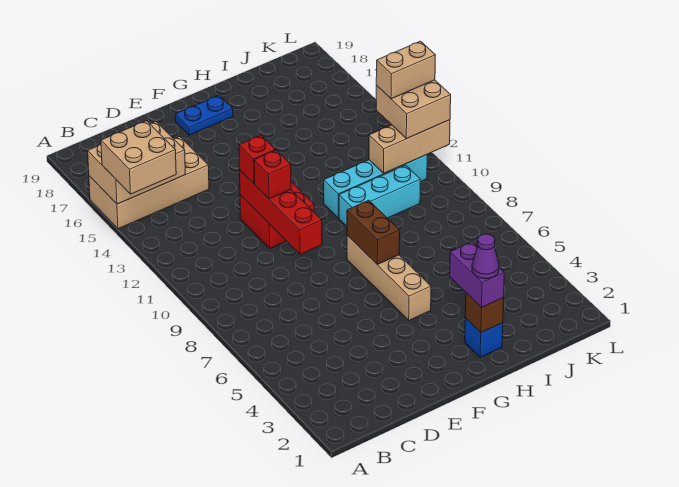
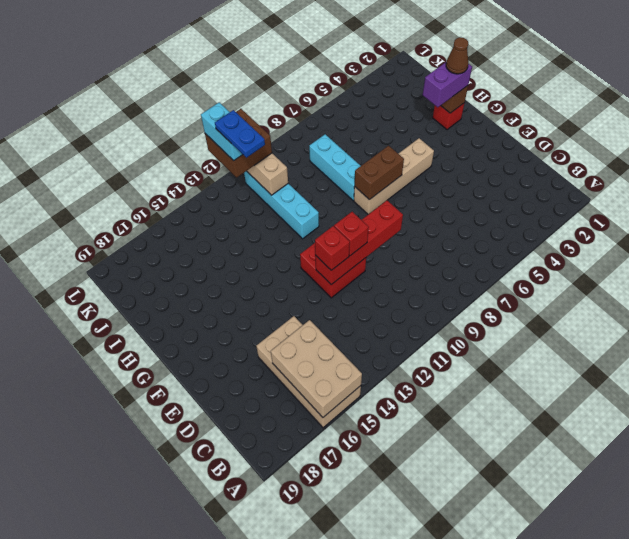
tan 2x2 brick [101,121,176,194] -> none
blue 1x2 plate [175,95,233,135] -> blue 1x2 plate moved to [215,110,265,158]
blue 1x1 brick [465,318,503,358] -> red 1x1 brick [433,103,464,130]
purple 1x1 cone [472,234,499,279] -> brown 1x1 cone [446,37,468,74]
cyan 1x3 brick [339,165,420,226] -> cyan 1x3 brick moved to [309,134,360,201]
tan 2x2 brick [376,80,451,139] -> brown 2x2 brick [205,109,272,177]
tan 1x2 brick [376,41,435,99] -> cyan 1x2 brick [201,102,243,161]

